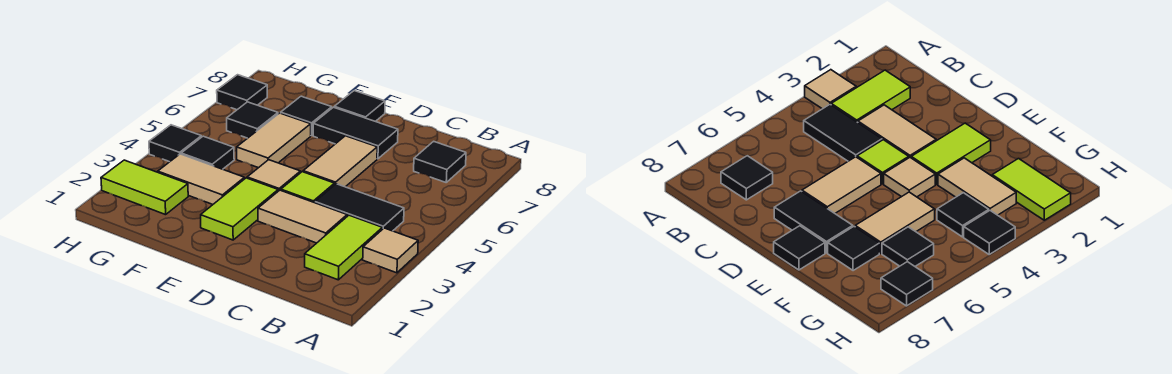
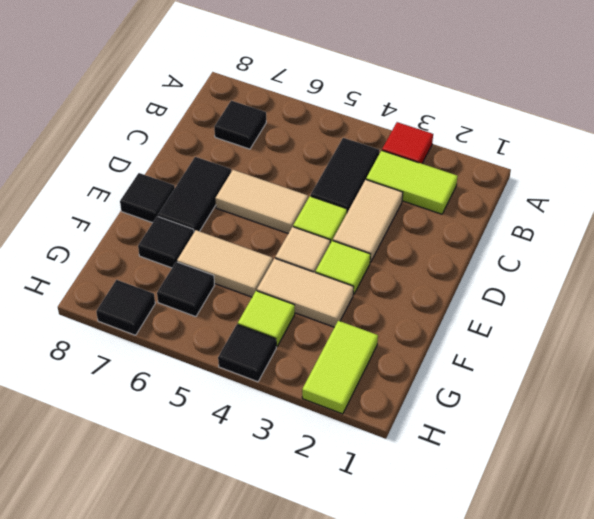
tan 1x1 tile [363,228,418,273] -> red 1x1 tile [382,122,433,164]
lime 1x2 tile [201,178,278,240] -> lime 1x1 tile [316,241,370,295]
tan 1x2 tile [158,154,244,204] -> tan 1x2 tile turned to [257,258,354,327]
black 1x1 tile [181,136,234,169] -> lime 1x1 tile [238,291,295,347]

